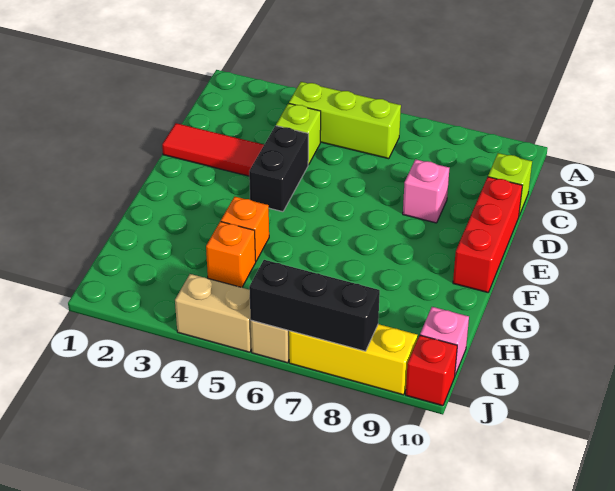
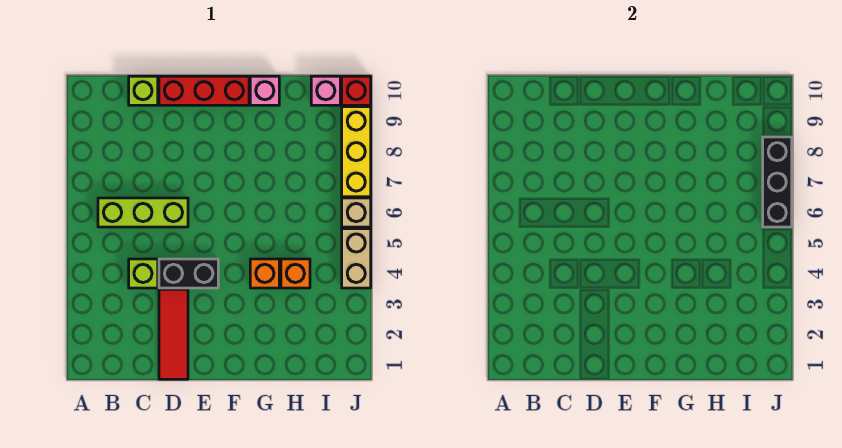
lime 1x3 brick [289,82,401,159] -> lime 1x3 brick turned to [98,198,188,227]
pink 1x1 brick [403,159,449,223] -> pink 1x1 brick moved to [250,76,279,105]

